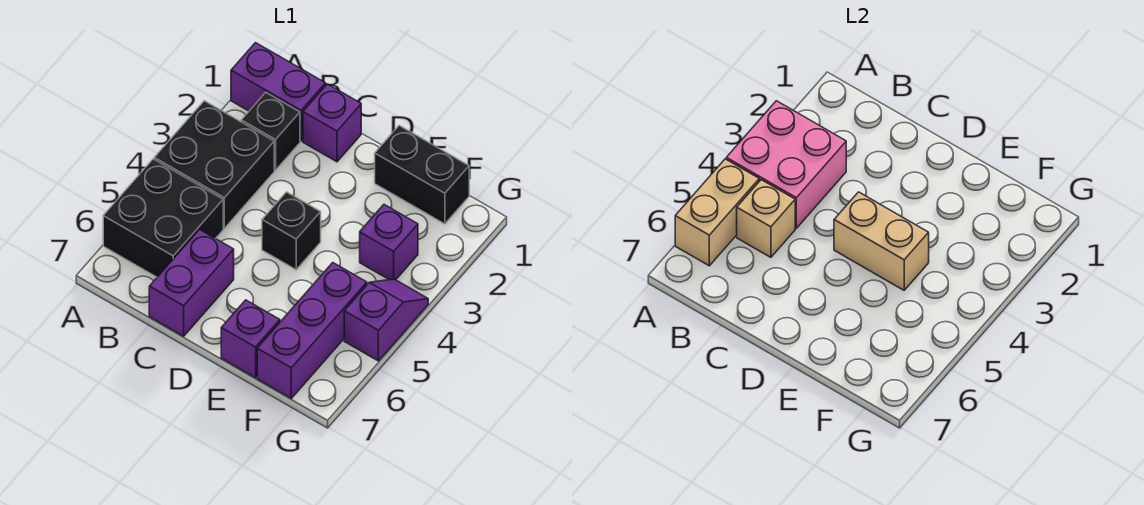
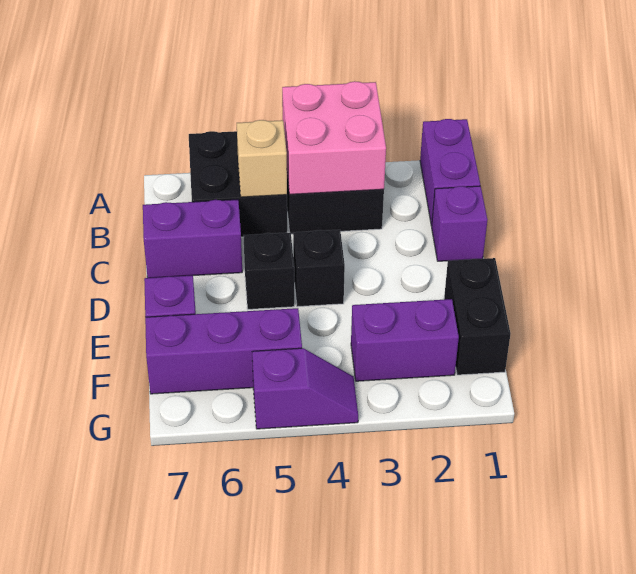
tan 1x2 brick [675,159,759,266] -> none
black 1x1 brick [241,93,300,170] -> black 1x1 brick moved to [243,233,294,309]
tan 1x2 brick [834,192,929,290] -> none
purple 1x1 brick [360,205,418,280] -> purple 1x2 brick [351,299,459,381]

